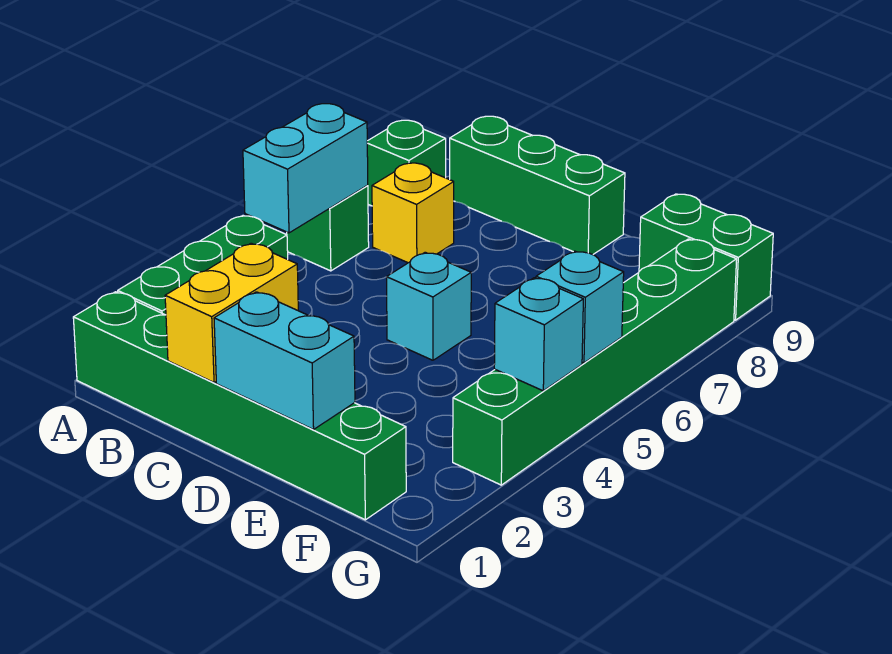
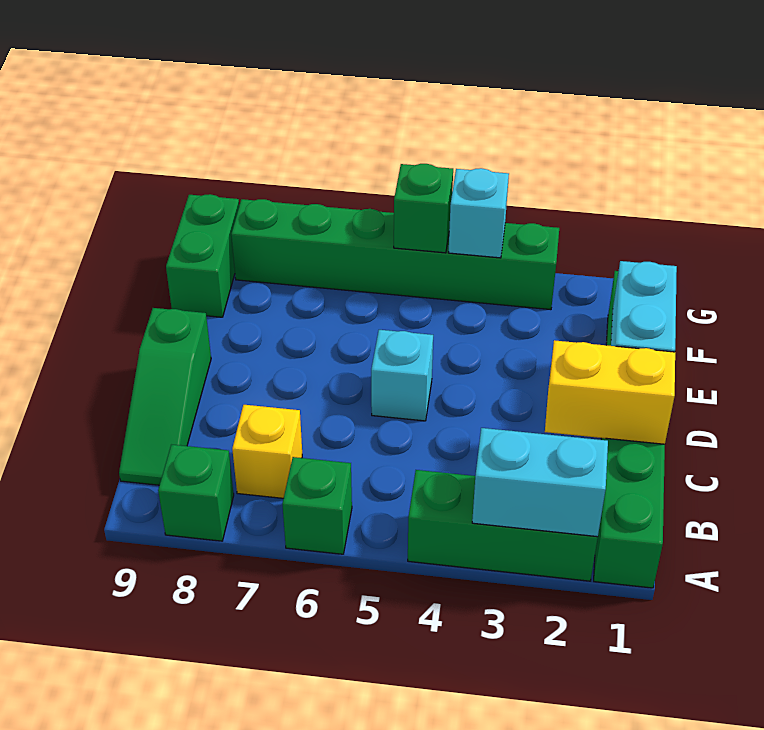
cyan 1x2 brick [243,104,368,233] -> cyan 1x2 brick moved to [472,428,608,537]
green 1x3 brick [450,116,625,255] -> green 1x3 slope [119,308,211,485]
cyan 1x1 brick [536,251,624,363] -> green 1x1 brick [394,164,453,253]

